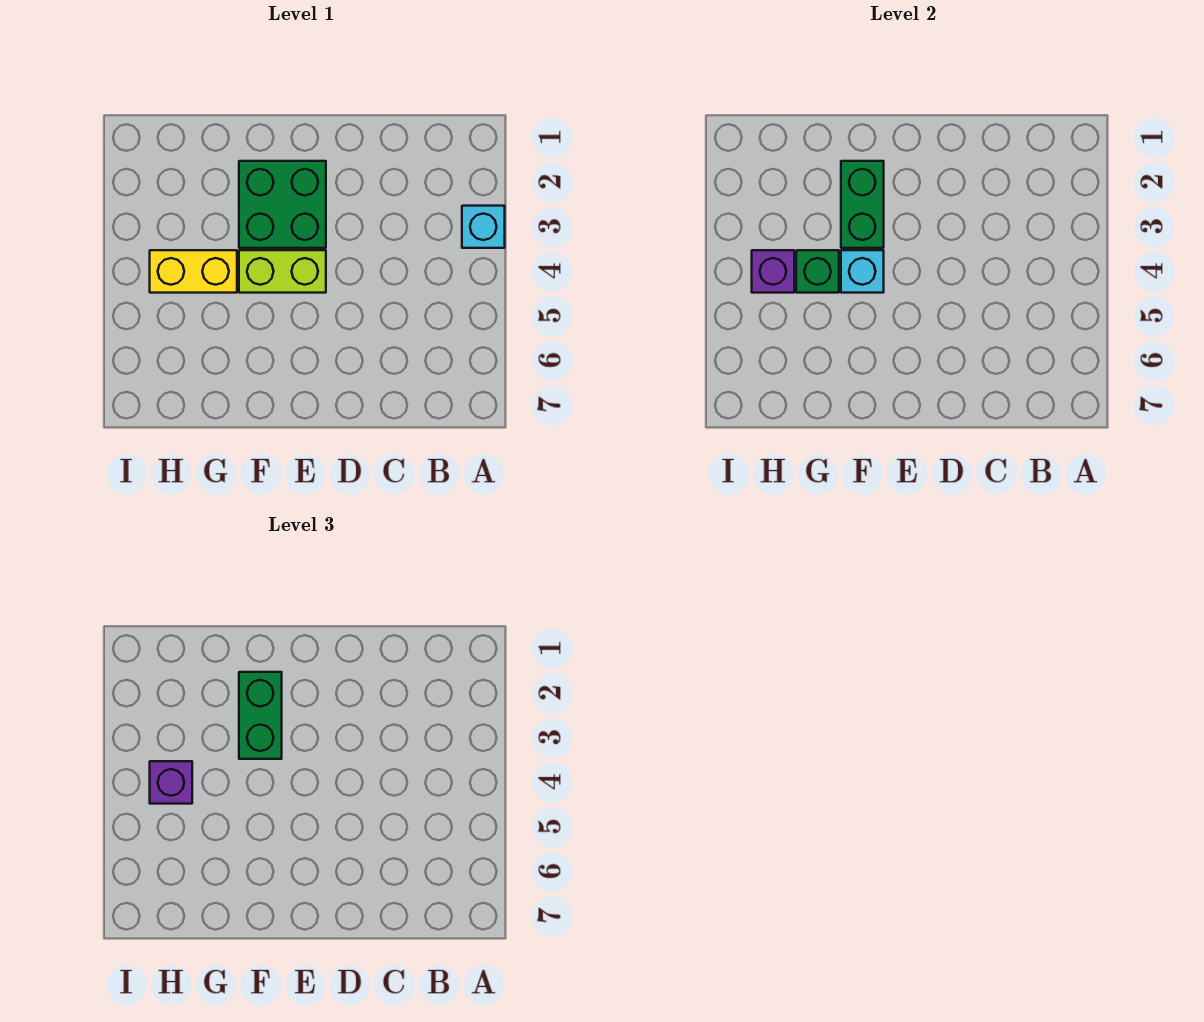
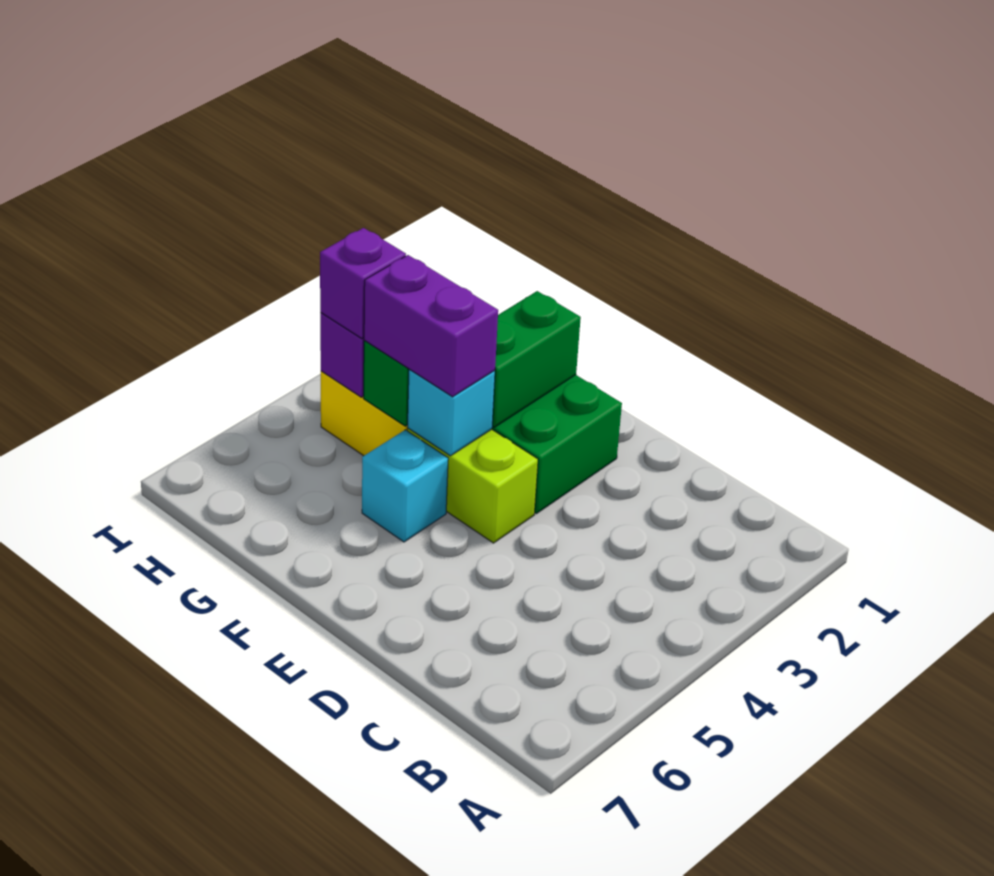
cyan 1x1 brick [462,206,505,248] -> cyan 1x1 brick moved to [362,430,448,542]
green 1x2 brick [239,672,282,759] -> none
none -> purple 1x2 brick [364,255,498,397]

